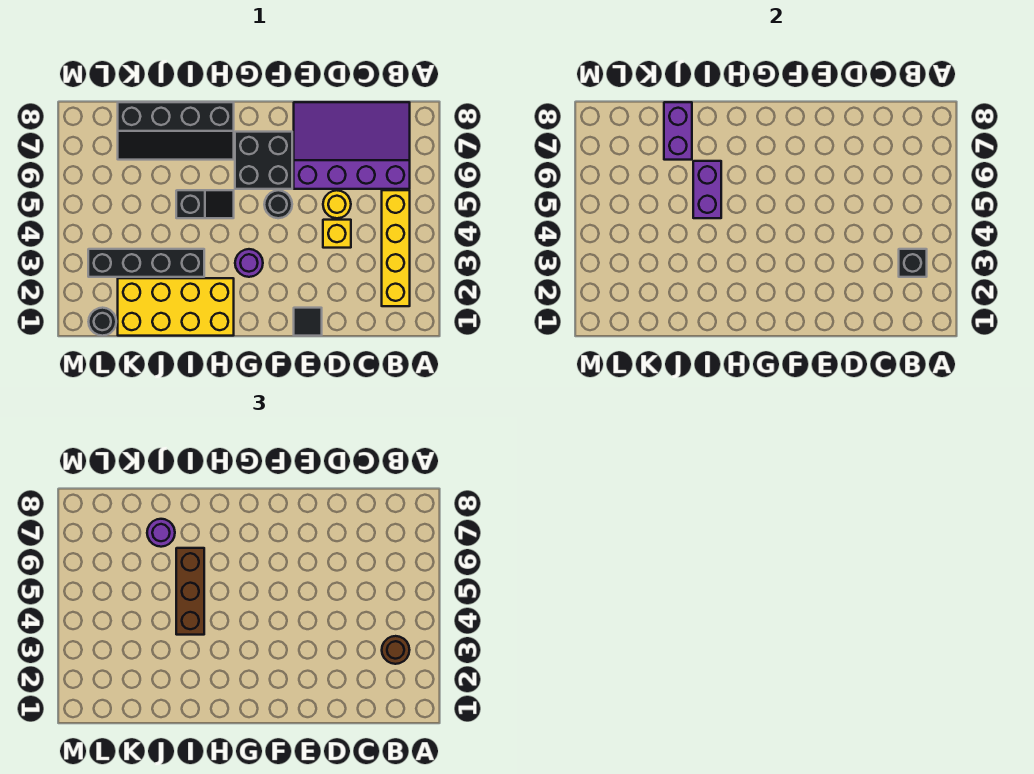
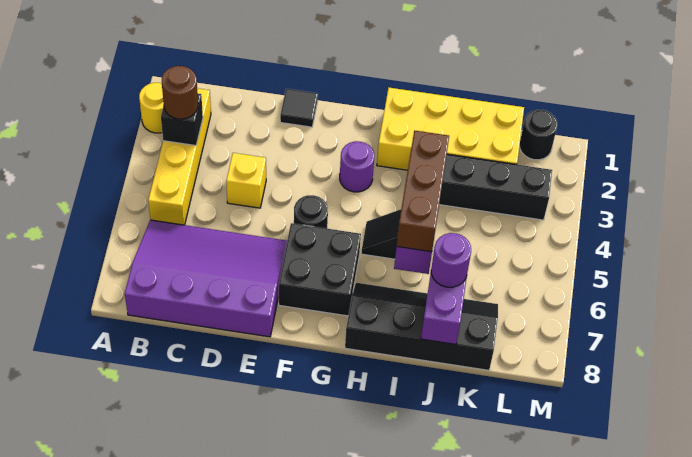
purple 3x4 slope [294,102,410,189] -> purple 3x4 slope turned to [125,220,287,337]
yellow 1x1 round brick [323,190,351,218] -> yellow 1x1 round brick moved to [139,83,164,133]

